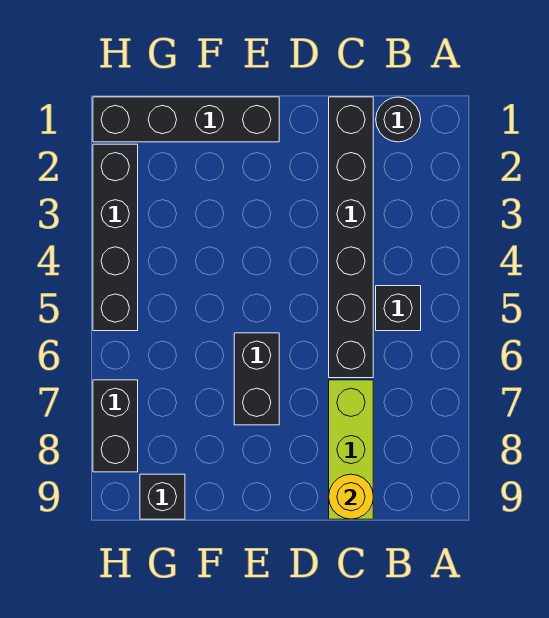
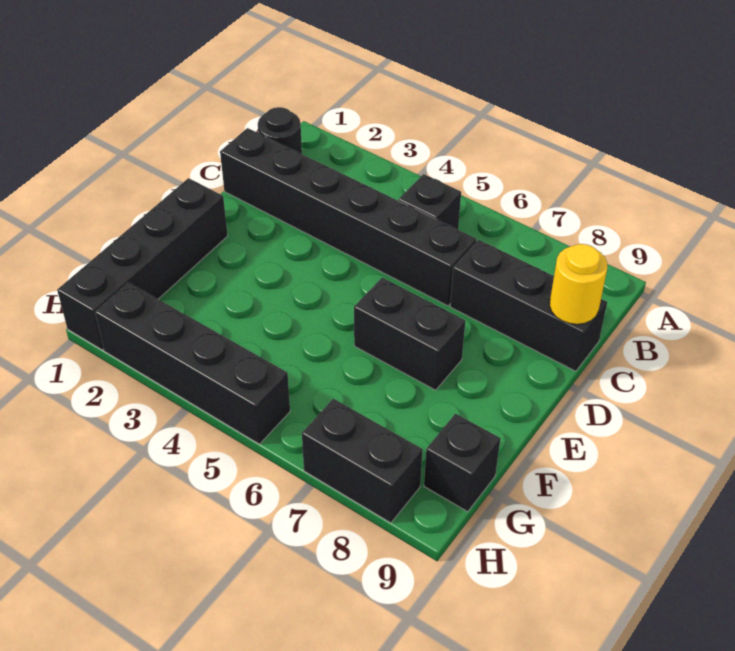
lime 1x3 brick [329,380,373,519] -> black 1x3 brick [450,240,607,371]

